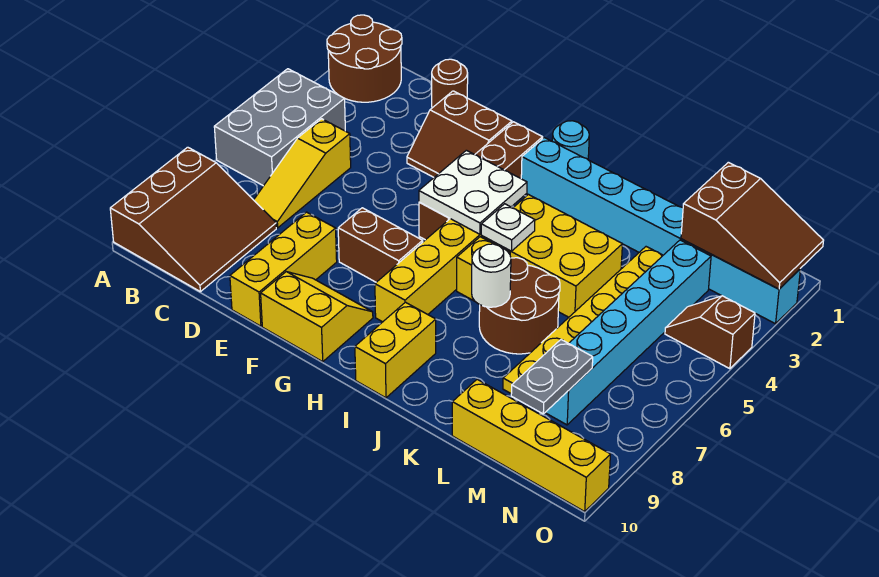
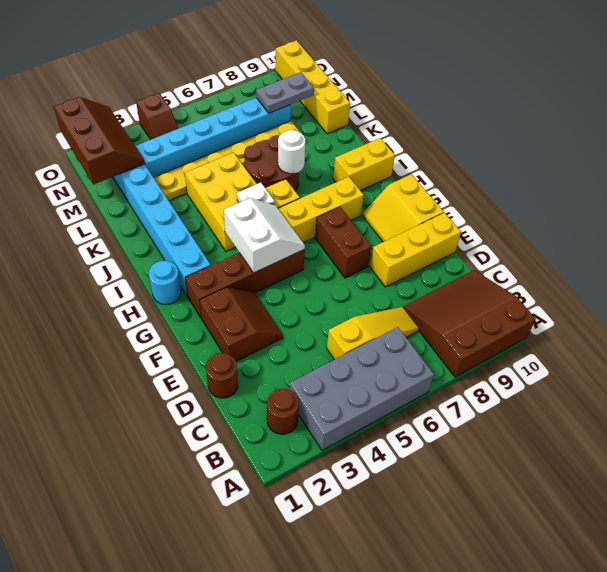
brown 2x2 round brick [327,15,402,102] -> brown 1x1 round brick [267,389,299,434]
grey 2x3 brick [214,69,345,186] -> grey 2x4 brick [290,327,434,451]
white 2x2 plate [419,150,527,234] -> white 2x2 slope [224,198,305,273]
brown 2x3 slope [681,162,824,289] -> brown 2x3 slope turned to [54,97,145,185]

